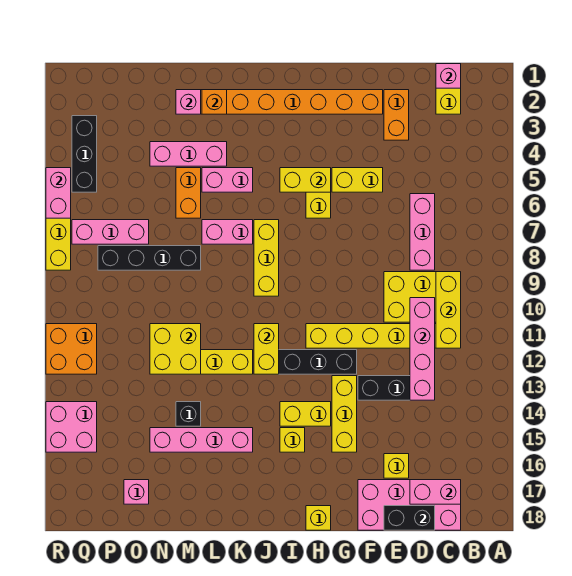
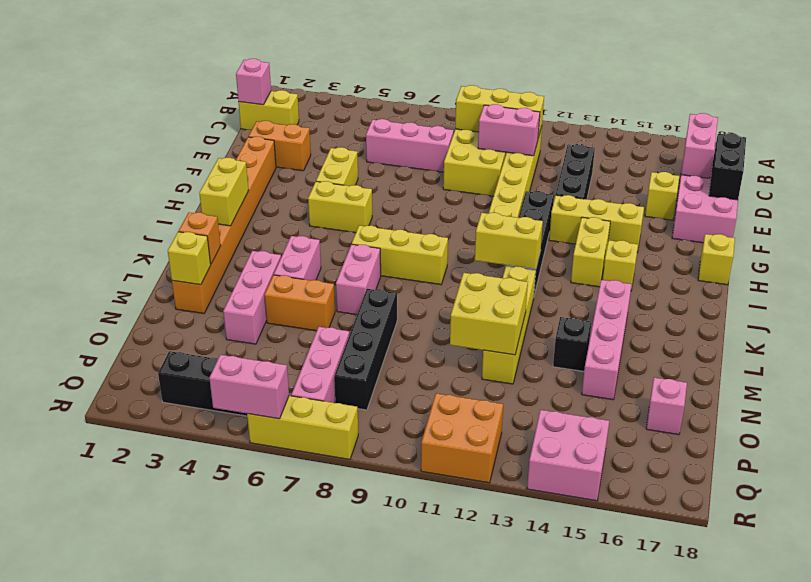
pink 1x4 brick [410,298,435,400] -> pink 1x2 brick [478,104,540,156]
yellow 1x2 brick [280,168,331,192] -> yellow 1x2 brick moved to [199,158,249,226]
pink 1x1 brick [176,90,201,114] -> yellow 1x1 brick [168,232,211,285]

